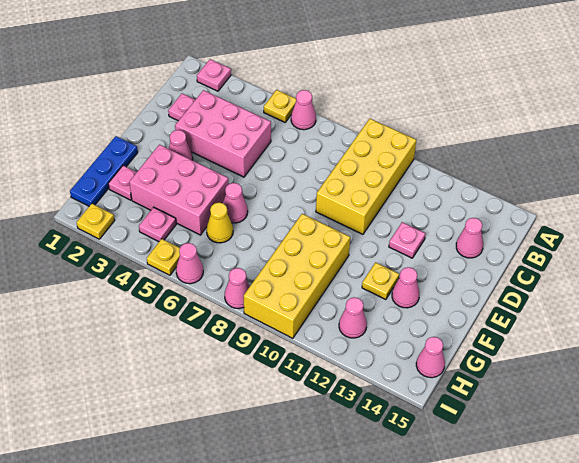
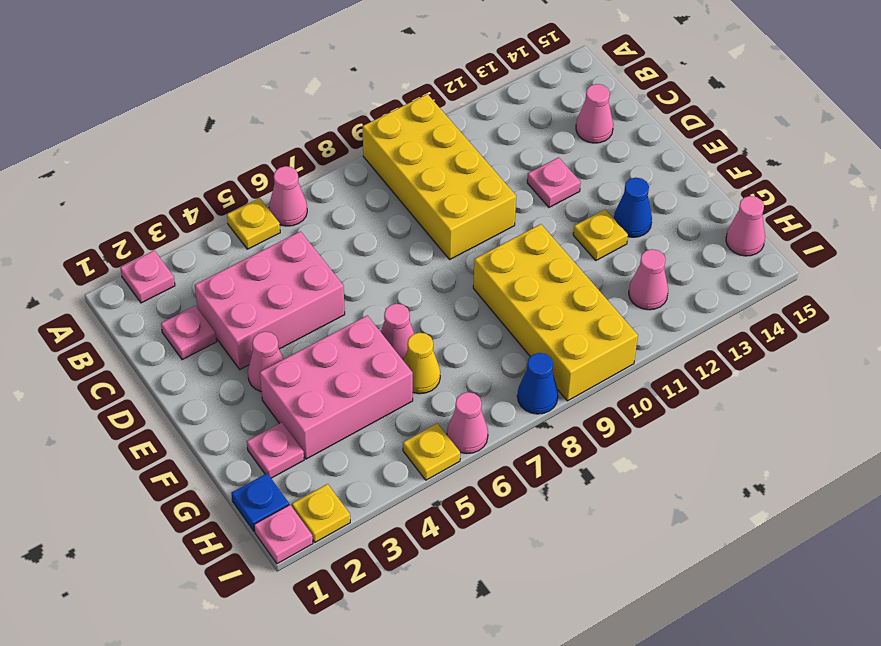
blue 1x3 plate [70,136,138,206] -> blue 1x1 plate [231,473,289,531]
pink 1x1 cone [392,267,419,308] -> blue 1x1 cone [614,178,652,237]
pink 1x1 plate [139,207,176,242] -> pink 1x1 plate moved to [254,505,313,564]
pink 1x1 cone [225,268,250,309] -> blue 1x1 cone [517,353,558,414]

